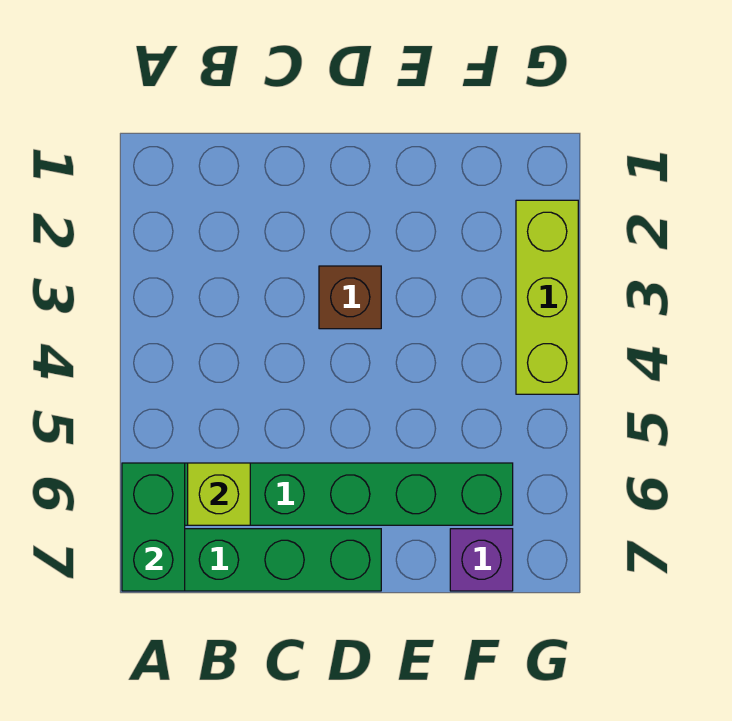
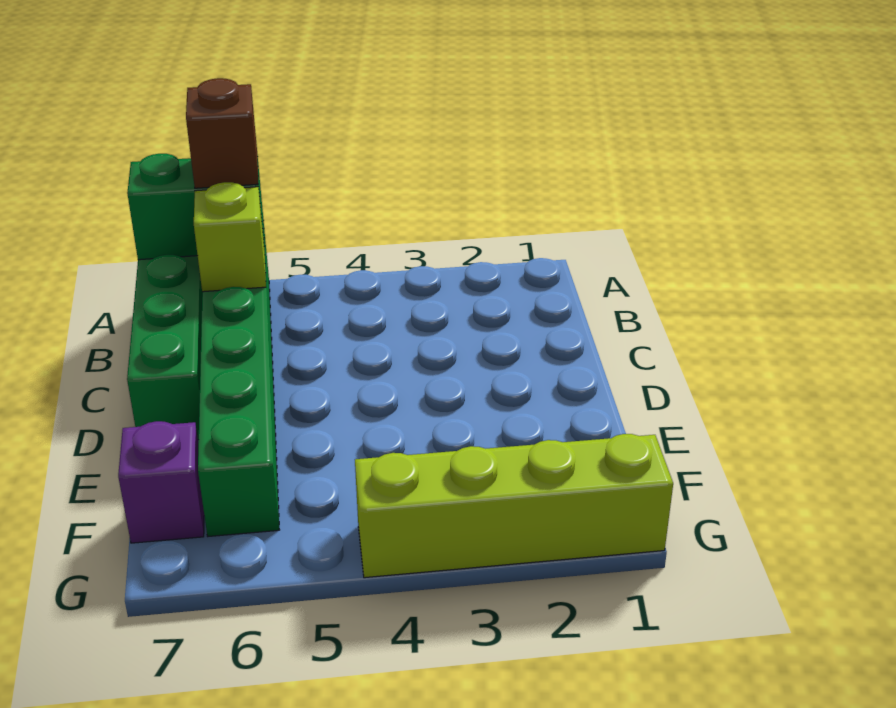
brown 1x1 brick [319,266,381,329] -> brown 1x1 brick moved to [186,78,258,188]
lime 1x3 brick [516,200,578,394] -> lime 1x4 brick [355,434,673,578]

